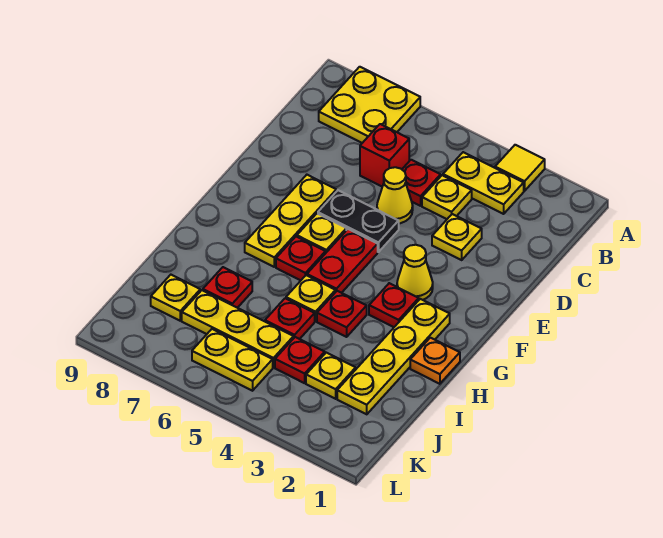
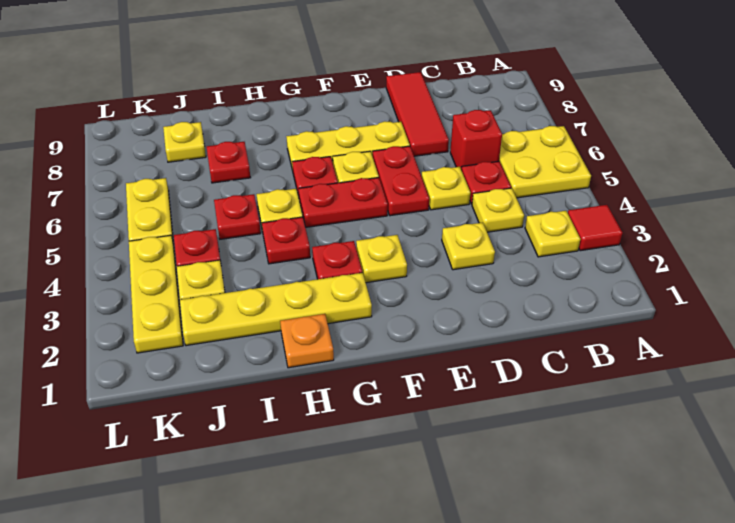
yellow 1x1 tile [495,145,545,191] -> red 1x1 tile [568,205,622,251]
yellow 2x2 plate [319,67,420,143] -> yellow 2x2 plate moved to [499,126,591,198]
yellow 1x2 plate [443,152,524,214] -> yellow 1x1 plate [525,211,581,257]
yellow 1x1 cone [377,167,413,223] -> yellow 1x1 plate [421,167,471,210]
none -> red 1x3 tile [386,72,449,156]
black 1x2 plate [318,190,399,252] -> red 1x2 plate [373,146,429,216]
yellow 1x1 cone [397,245,433,300] -> yellow 1x1 plate [356,235,407,283]
yellow 1x3 plate [182,290,294,368] -> yellow 1x3 plate moved to [129,235,183,353]

